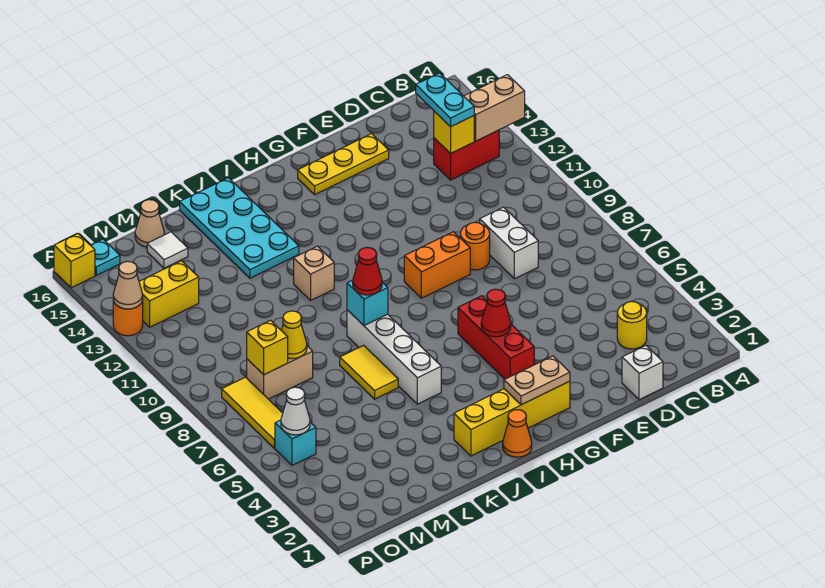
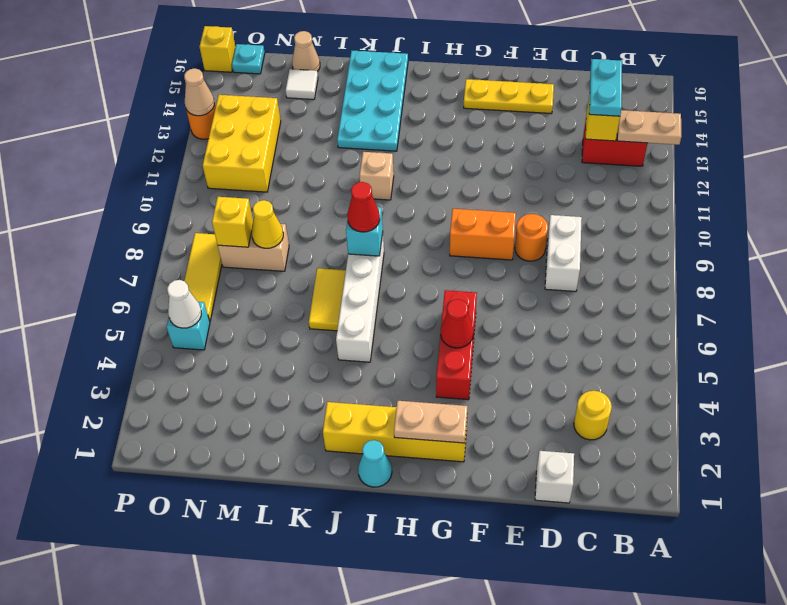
tan 1x2 brick [464,75,525,141] -> tan 1x2 plate [617,110,682,145]
orange 1x1 cone [503,410,532,457] -> cyan 1x1 cone [358,440,392,487]
yellow 1x2 brick [139,261,199,327] -> yellow 2x3 brick [203,95,281,192]

